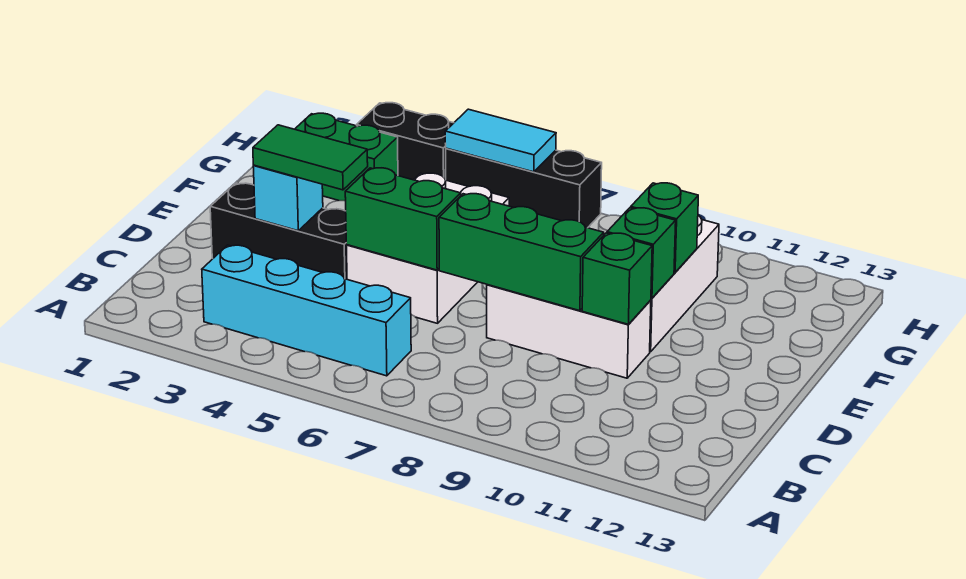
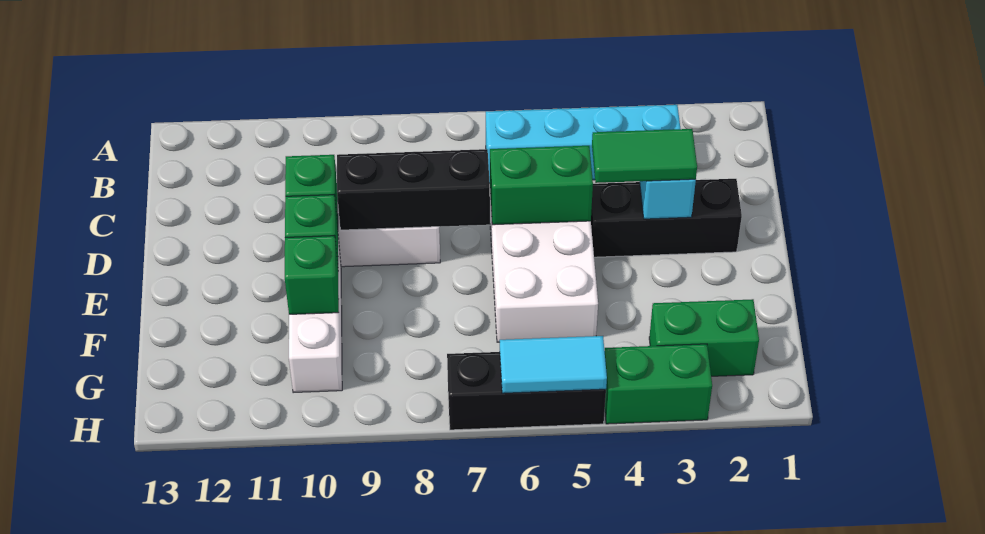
green 1x3 brick [439,194,604,311] -> black 1x3 brick [337,149,490,230]
black 1x2 brick [357,103,453,180] -> green 1x2 brick [605,344,712,424]

